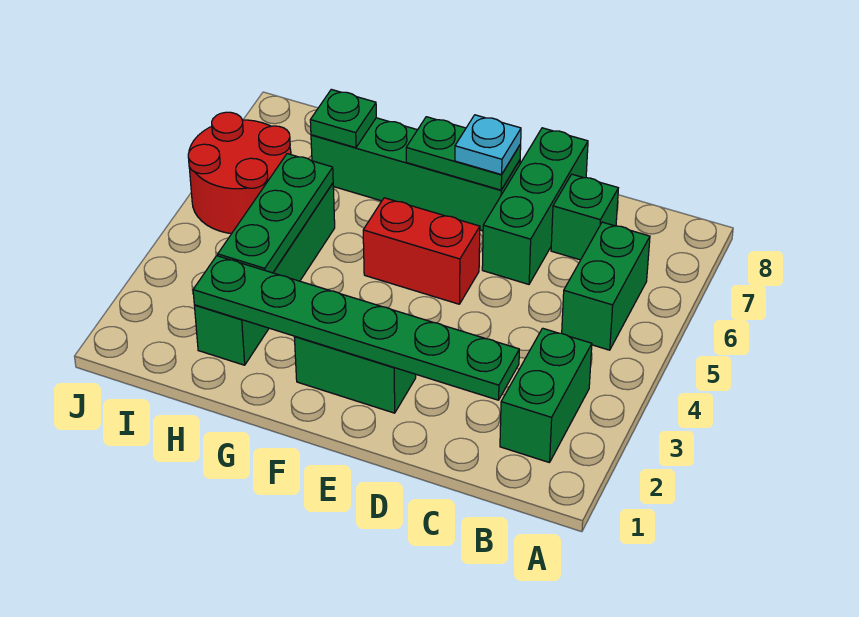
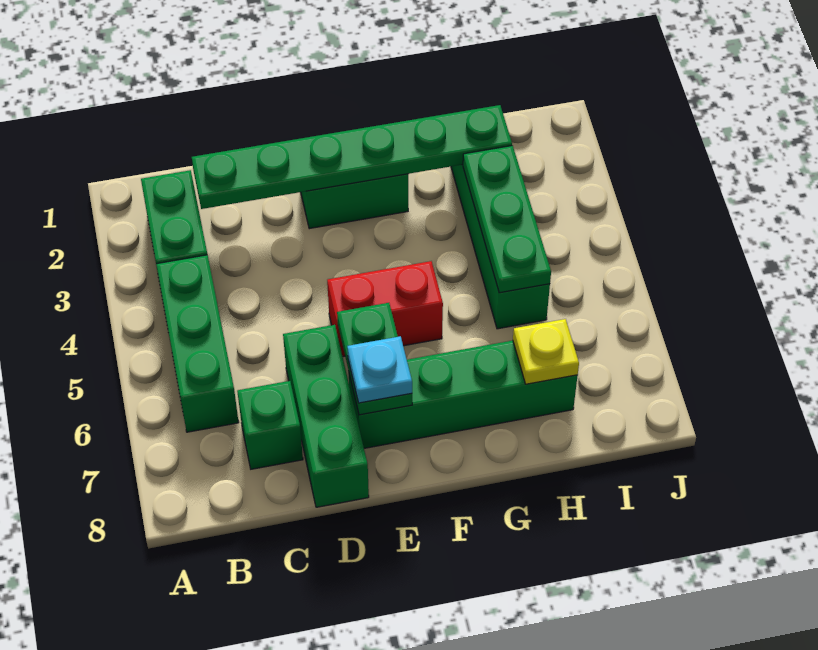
green 1x2 brick [562,222,650,350] -> green 1x3 brick [156,255,239,432]
green 1x2 plate [406,117,521,190] -> green 1x2 plate turned to [337,303,412,415]
green 1x1 plate [310,89,376,148] -> yellow 1x1 plate [513,319,579,384]
red 2x2 round brick [188,112,291,234] -> none

